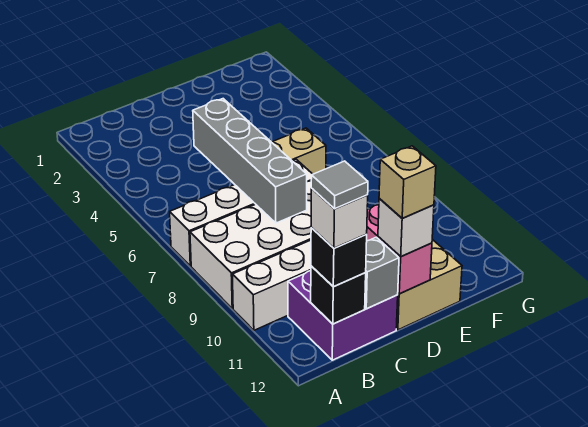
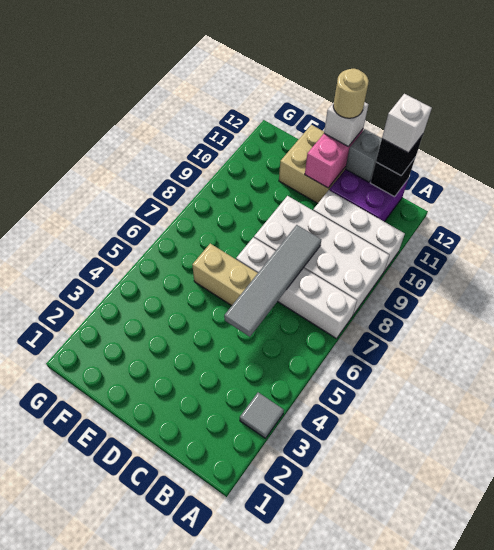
grey 1x1 tile [311,161,368,209] -> grey 1x1 tile moved to [240,392,284,438]
grey 1x4 brick [193,99,307,223] -> grey 1x4 tile [224,225,321,337]
tan 1x1 brick [379,146,436,218] -> tan 1x1 round brick [333,69,369,118]

